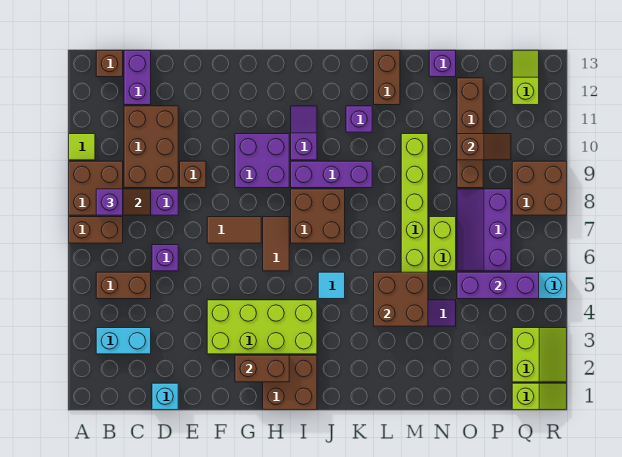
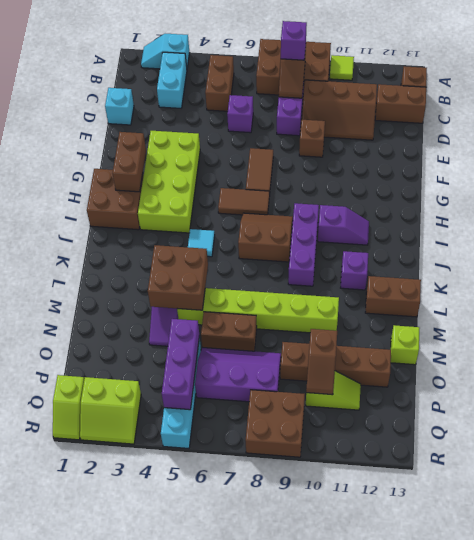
none -> cyan 1x2 slope [141,34,190,69]
brown 2x3 brick [124,106,178,188] -> brown 2x3 slope [302,80,377,140]
purple 1x2 brick [124,50,151,105] -> brown 1x2 brick [375,84,426,123]
purple 2x2 brick [235,134,289,188] -> none
brown 2x2 brick [291,189,345,243] -> brown 2x2 slope [238,213,293,262]
lime 1x2 brick [429,217,456,271] -> brown 1x2 brick [201,312,257,351]
purple 1x1 brick [429,50,456,77] -> lime 1x1 brick [391,325,420,365]
lime 1x2 slope [512,50,539,105] -> lime 1x2 slope moved to [306,371,361,410]

